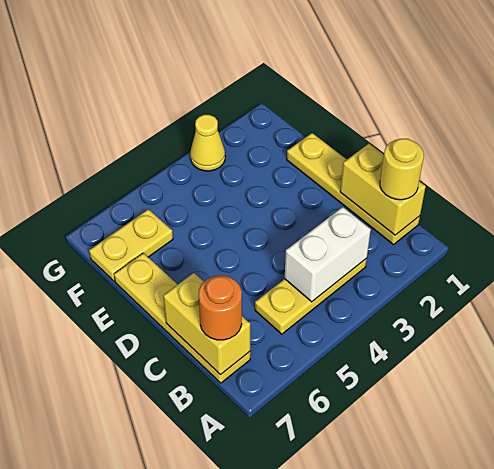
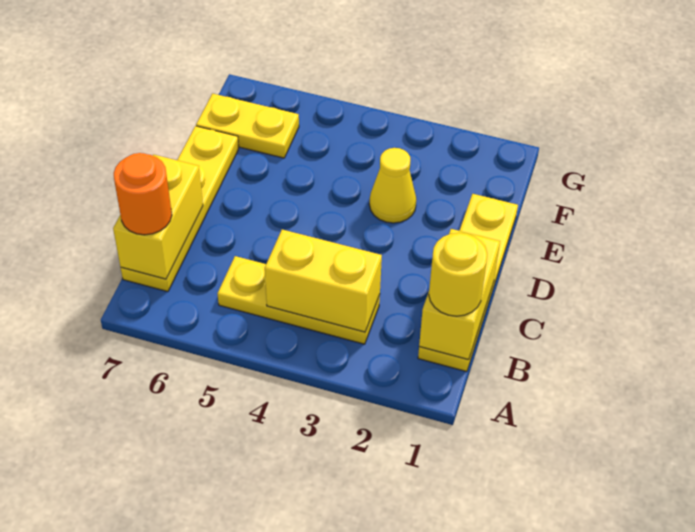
white 1x2 brick [285,207,371,302] -> yellow 1x2 brick [265,230,382,332]
yellow 1x1 cone [190,115,225,171] -> yellow 1x1 cone moved to [369,148,416,223]

